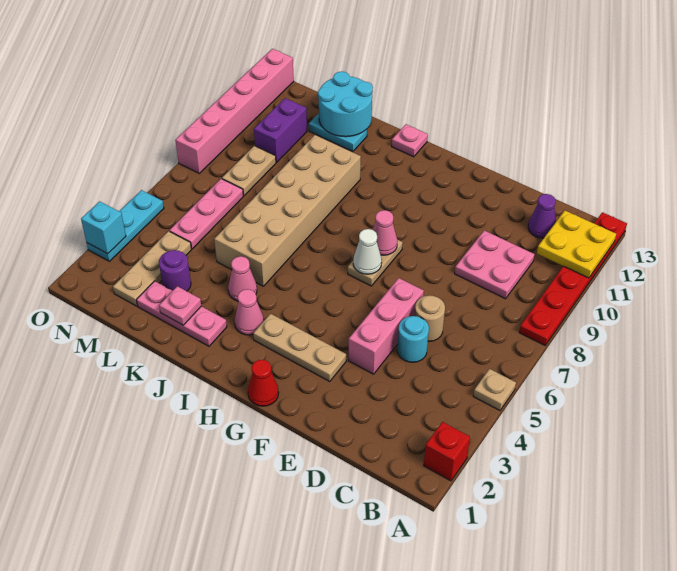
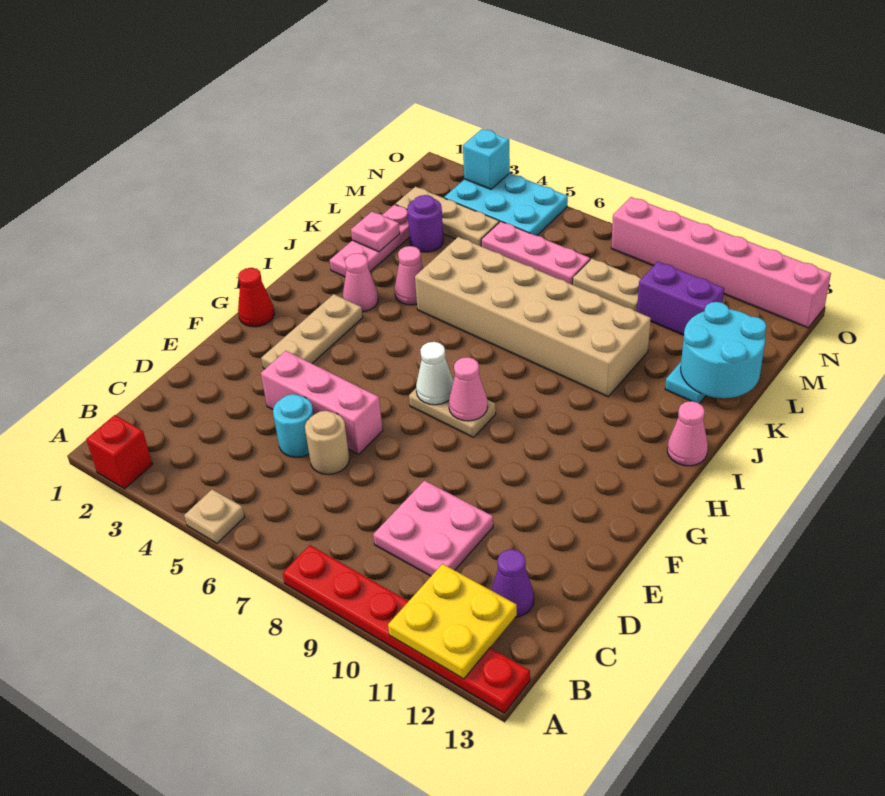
pink 1x1 plate [392,124,428,157] -> pink 1x1 cone [667,401,708,466]
cyan 1x3 plate [87,190,164,261] -> cyan 2x3 plate [444,173,568,236]

